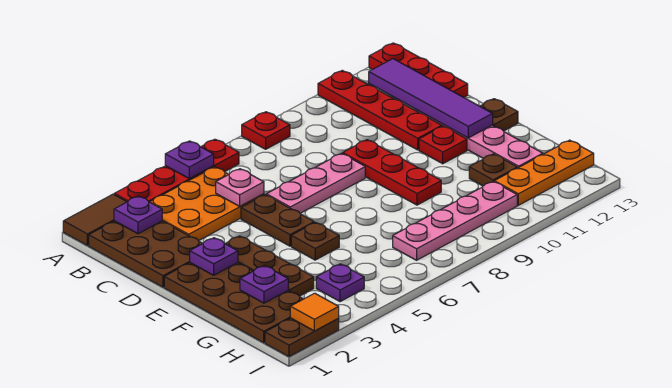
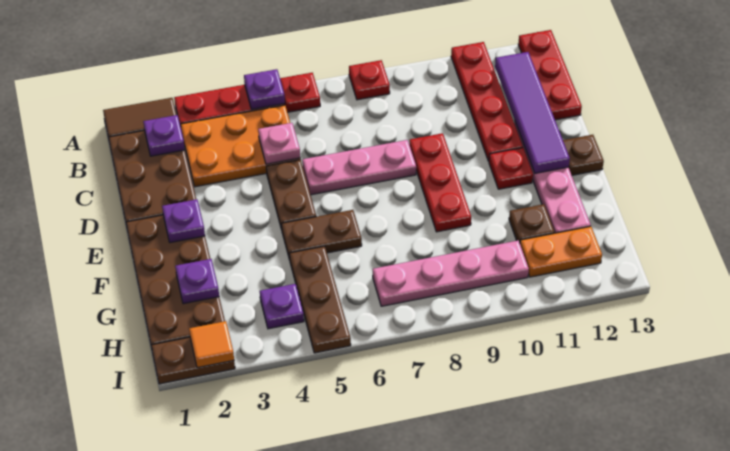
brown 1x3 plate [225,236,314,296] -> brown 1x3 plate moved to [289,246,351,353]
brown 1x1 plate [291,222,339,260] -> brown 1x2 plate [282,210,362,260]
orange 1x3 plate [494,140,594,205] -> orange 1x2 plate [520,226,602,277]

